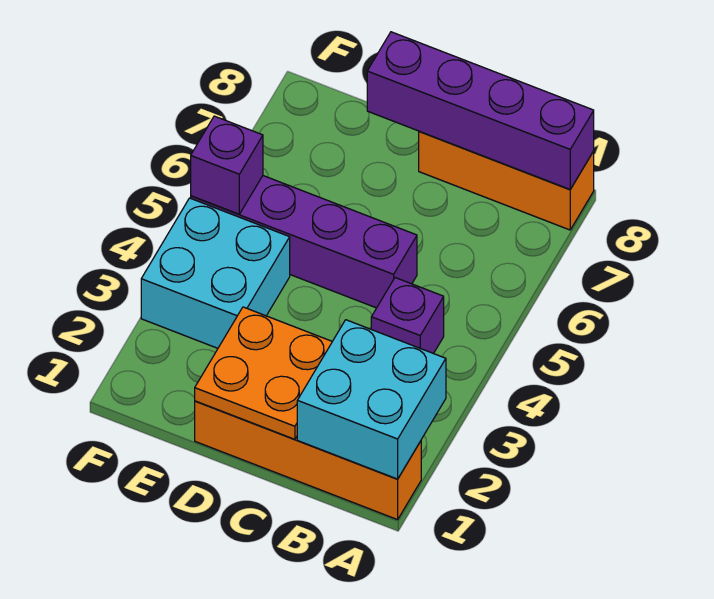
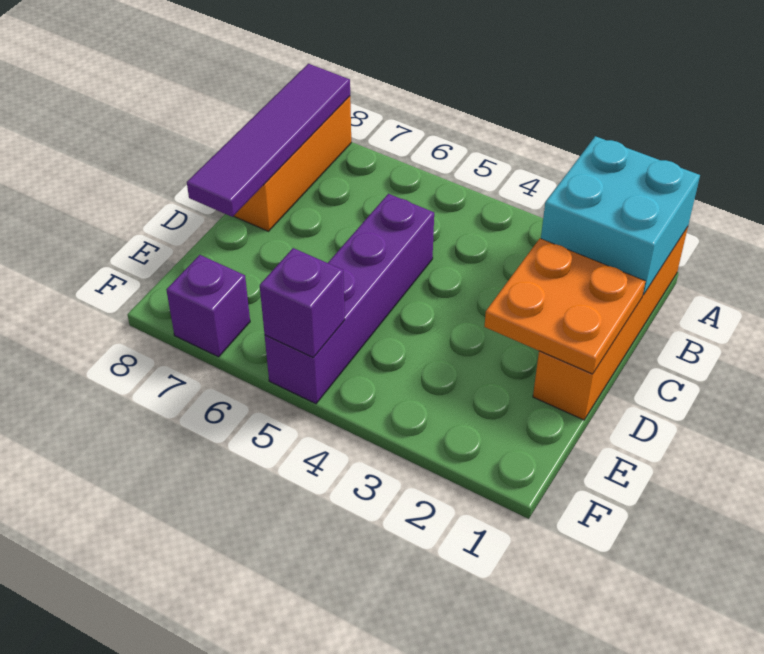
purple 1x4 brick [367,32,594,189] -> purple 1x4 tile [187,64,350,217]
purple 1x1 brick [371,278,444,353] -> purple 1x1 brick moved to [166,255,250,357]
cyan 2x2 brick [141,198,290,348] -> none

